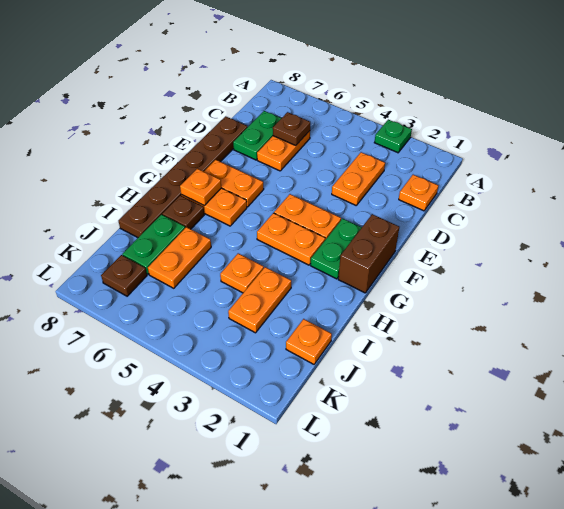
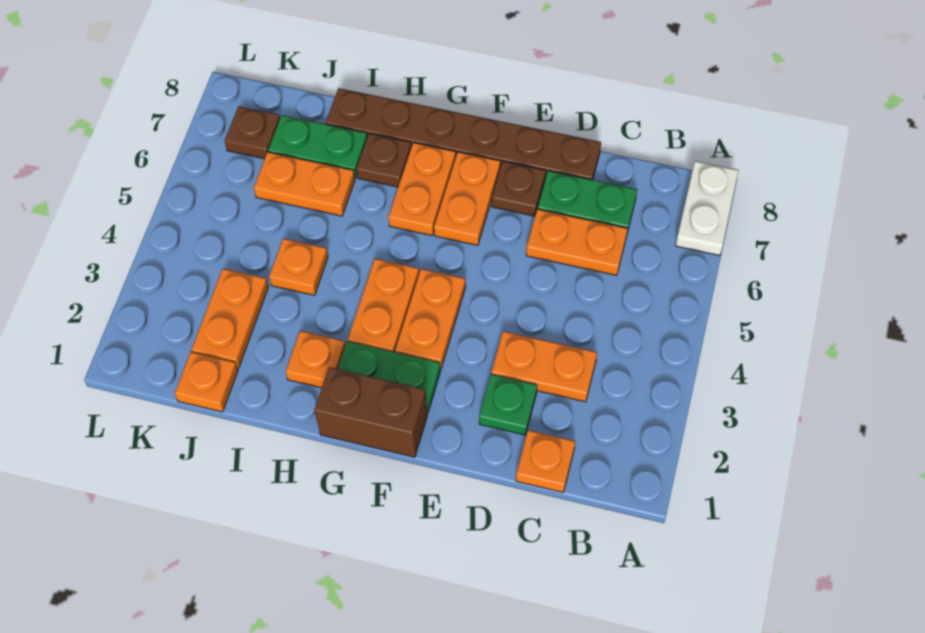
green 1x1 plate [374,120,412,153] -> green 1x1 plate moved to [479,374,537,435]
none -> white 1x2 plate [676,161,739,256]
brown 1x1 plate [273,112,310,146] -> brown 1x1 plate moved to [492,161,546,216]
orange 1x1 plate [180,169,221,206] -> orange 1x1 plate moved to [286,331,346,388]
orange 1x2 plate [228,267,291,333] -> orange 1x2 plate turned to [191,269,268,368]

